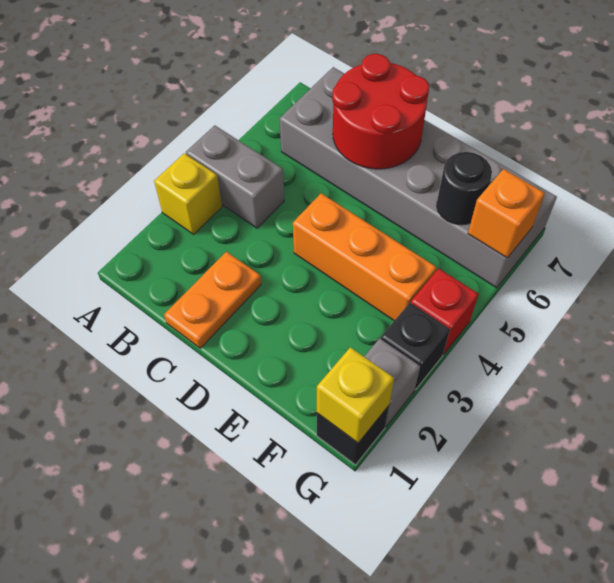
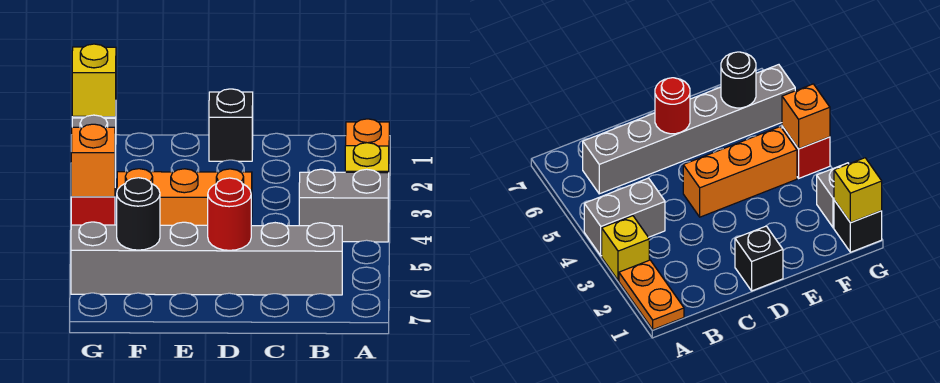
grey 2x6 brick [280,67,557,288] -> grey 1x6 brick [71,222,342,295]
orange 1x2 plate [164,252,261,348] -> orange 1x2 plate moved to [346,119,389,146]
red 2x2 round brick [332,54,429,169] -> red 1x1 round brick [208,178,252,250]
black 1x1 brick [381,303,450,390] -> black 1x1 brick moved to [209,89,253,161]
orange 1x1 brick [468,169,545,258] -> orange 1x1 brick moved to [71,124,115,197]

